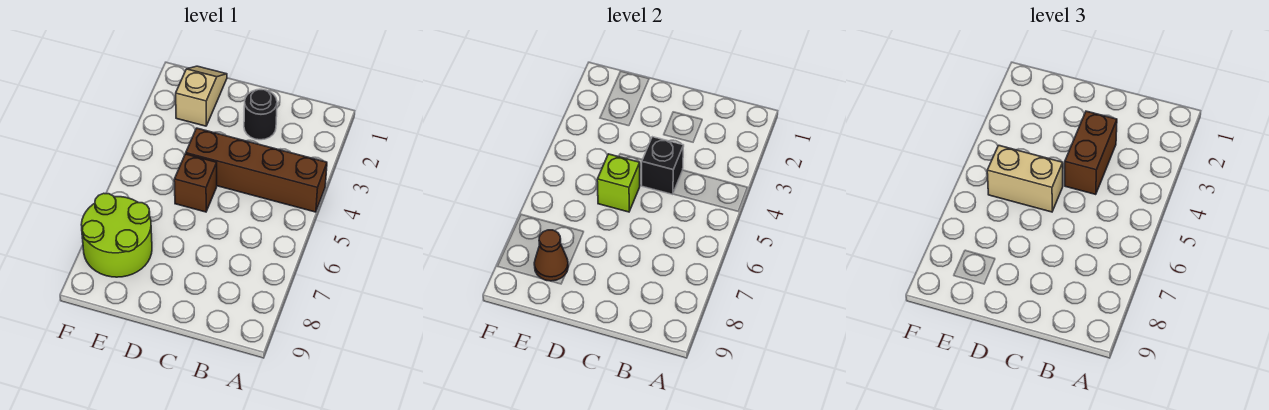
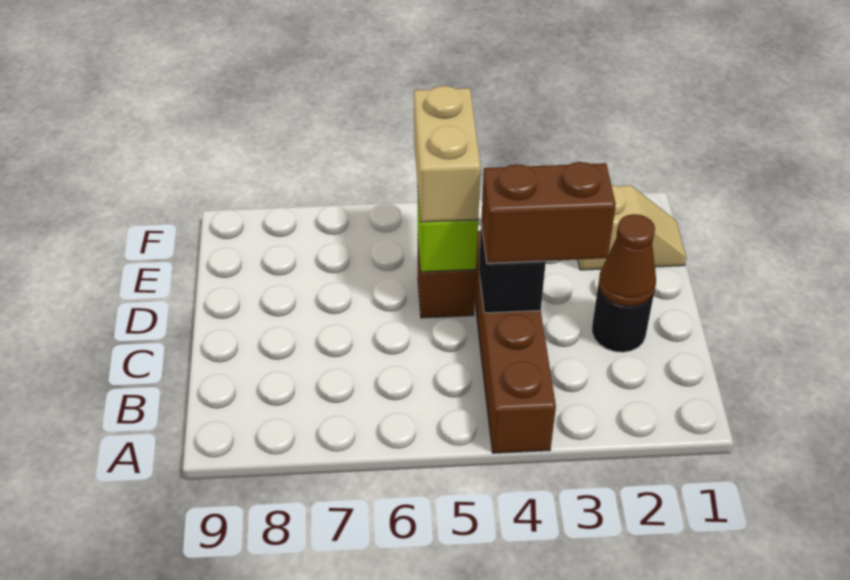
lime 2x2 round brick [81,193,152,277] -> none
brown 1x1 cone [534,230,568,281] -> brown 1x1 cone moved to [599,214,656,306]

